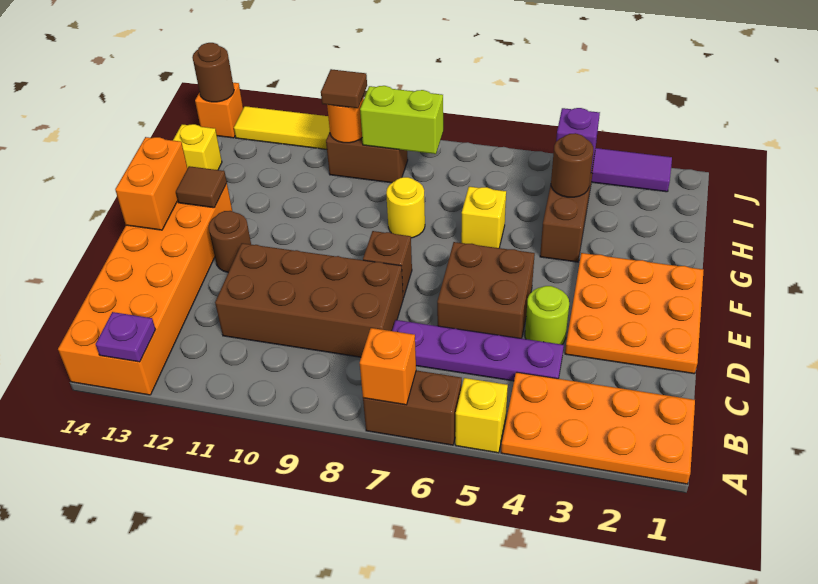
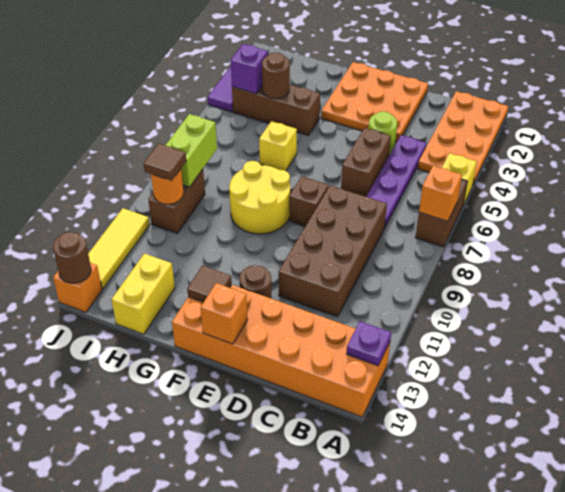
brown 2x2 brick [437,242,535,339] -> brown 1x2 brick [341,128,391,197]
orange 1x2 brick [115,137,188,230] -> orange 1x1 brick [201,283,248,344]
yellow 1x1 round brick [386,177,425,238] -> yellow 2x2 round brick [229,161,290,234]
yellow 1x1 brick [173,124,222,170] -> yellow 1x2 brick [112,253,175,334]

